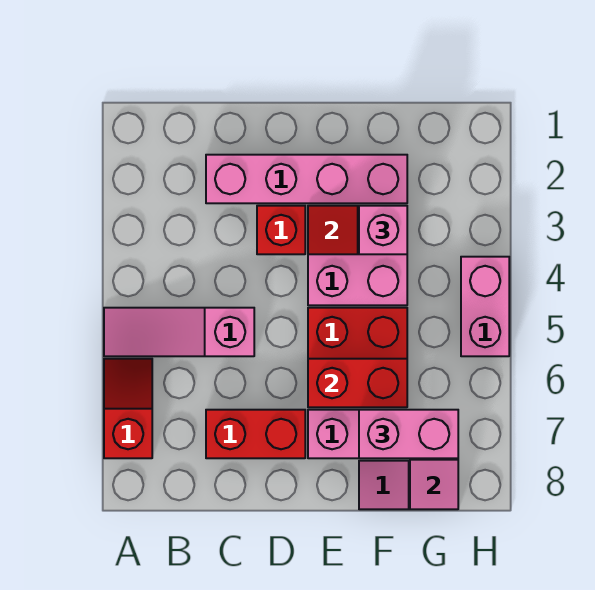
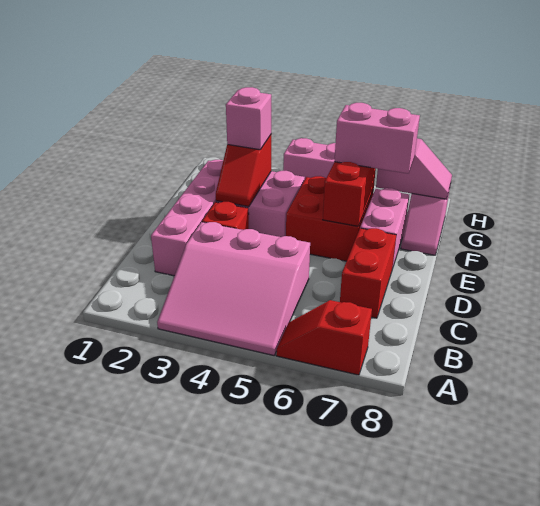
pink 1x3 slope [104,308,254,356] -> pink 3x3 slope [157,222,310,355]
pink 1x2 brick [359,410,458,458] -> pink 1x2 brick turned to [334,103,420,173]

